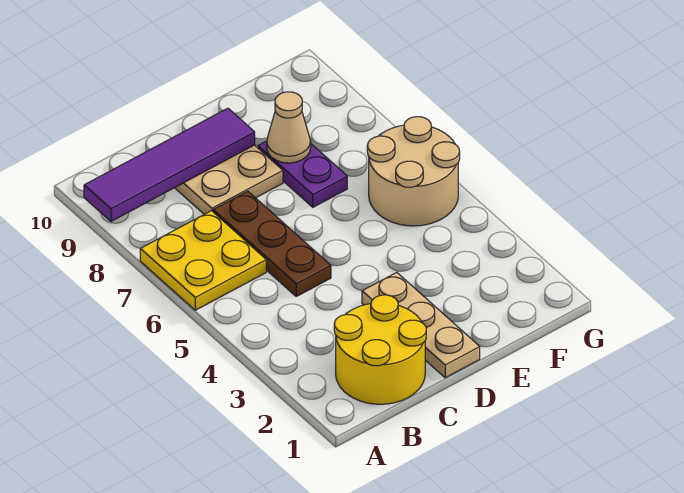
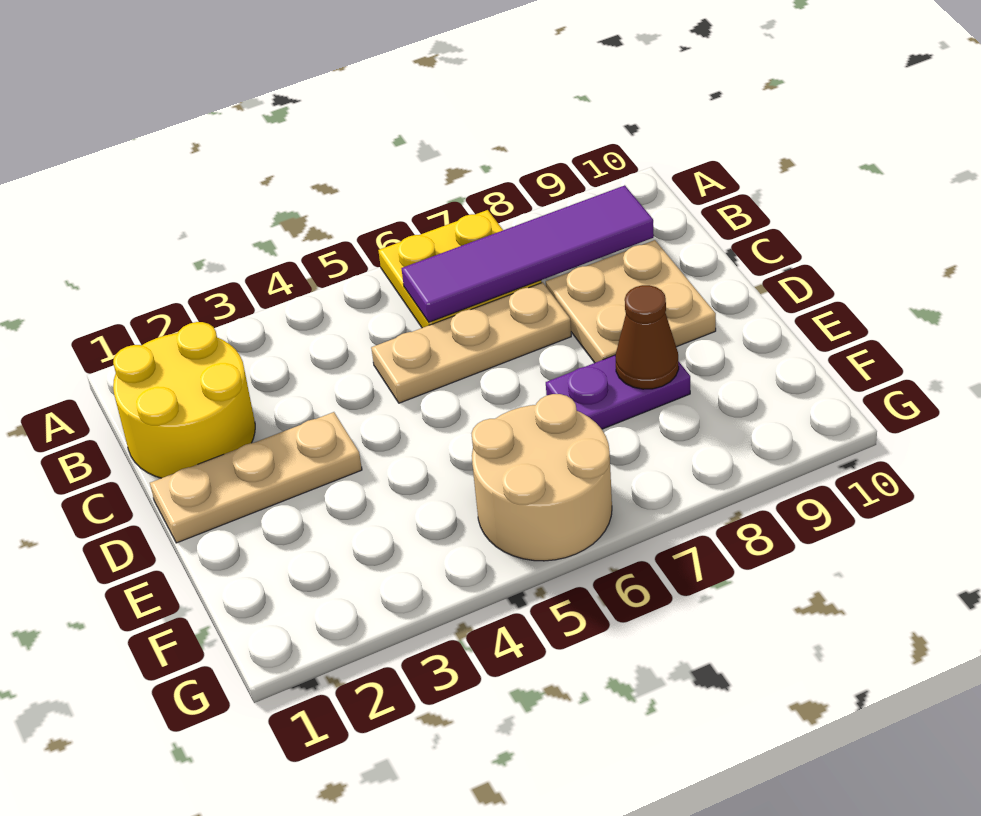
purple 1x4 tile [84,108,255,221] -> purple 1x4 tile turned to [402,185,654,322]
brown 1x3 plate [213,191,331,296] -> tan 1x3 plate [371,282,571,403]
tan 1x1 cone [267,92,311,163] -> brown 1x1 cone [615,285,679,389]

